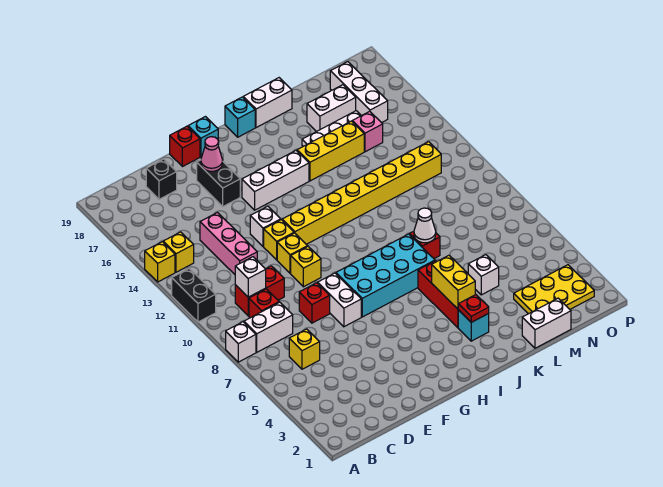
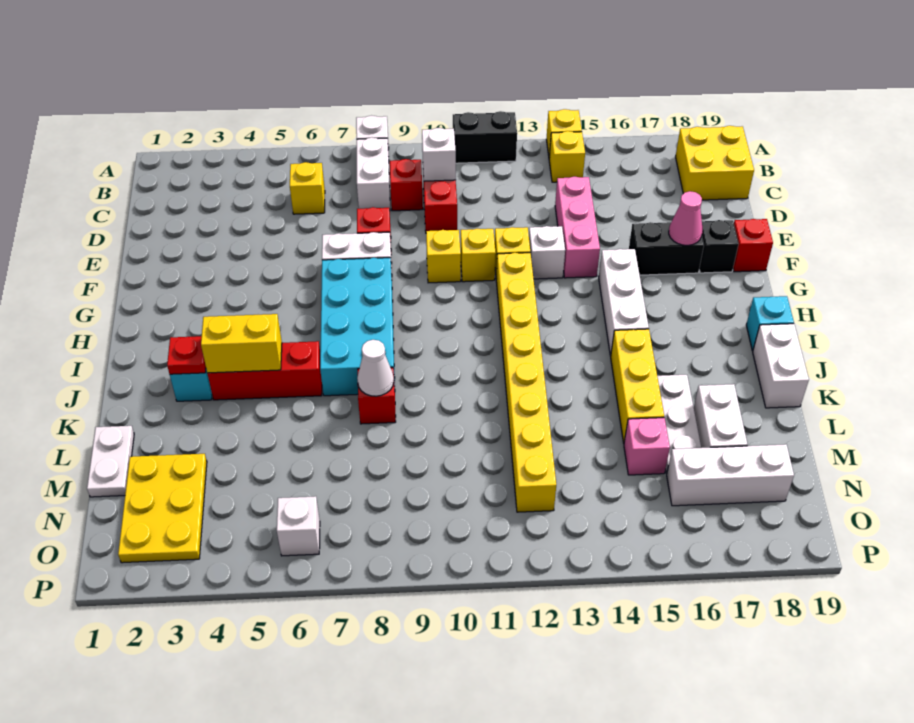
none -> yellow 2x2 brick [676,126,754,200]
pink 1x3 brick [200,213,257,274] -> pink 1x3 brick turned to [555,177,600,278]
black 1x1 brick [146,159,177,199] -> black 1x1 brick moved to [699,220,739,273]
cyan 1x1 brick [188,117,218,157] -> none
white 1x2 brick [522,298,571,348] -> white 1x2 plate [87,426,134,497]
white 1x1 brick [468,255,499,295] -> white 1x1 brick moved to [277,496,320,556]

